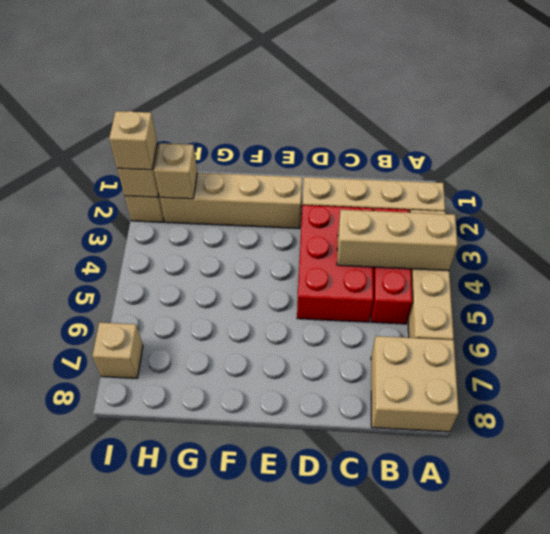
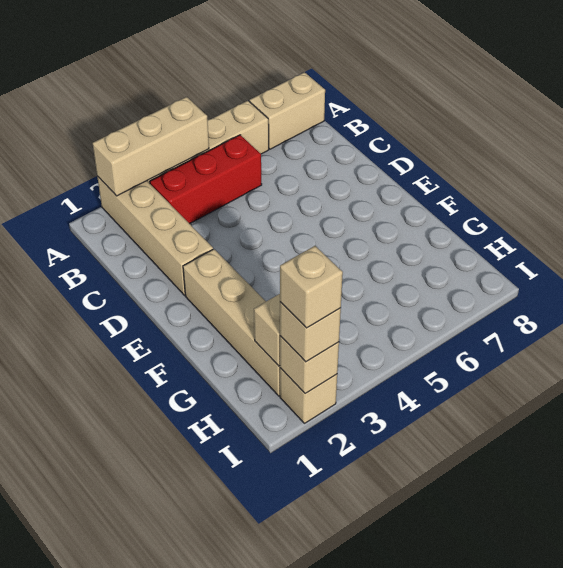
tan 1x3 brick [337,210,458,271] -> tan 1x3 brick turned to [93,97,209,196]
tan 2x2 brick [371,336,459,432] -> tan 1x2 brick [249,72,325,149]
red 2x3 brick [297,205,373,322] -> none
tan 1x1 brick [92,322,143,378] -> tan 1x1 brick moved to [280,246,343,328]

